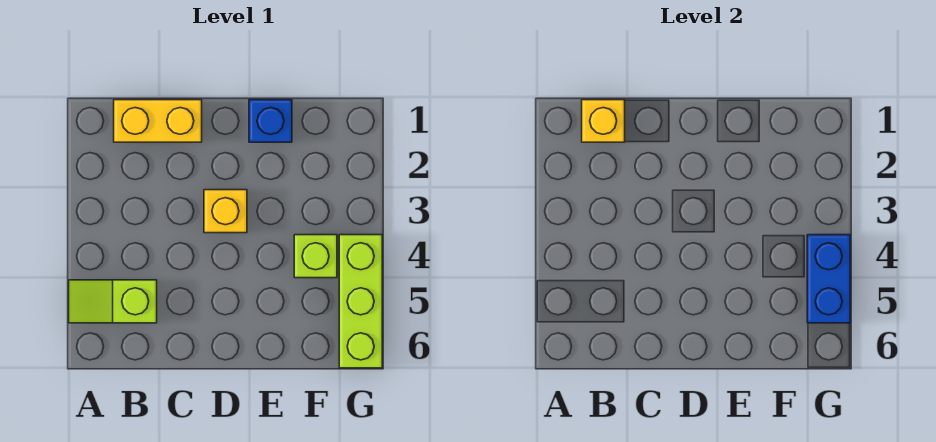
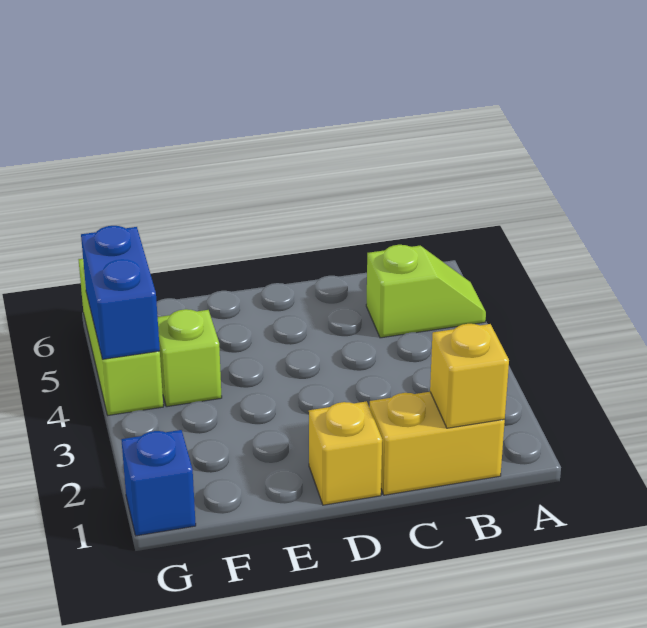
yellow 1x1 brick [204,190,247,233] -> yellow 1x1 brick moved to [309,401,382,505]
blue 1x1 brick [249,100,292,142] -> blue 1x1 brick moved to [121,430,196,536]

